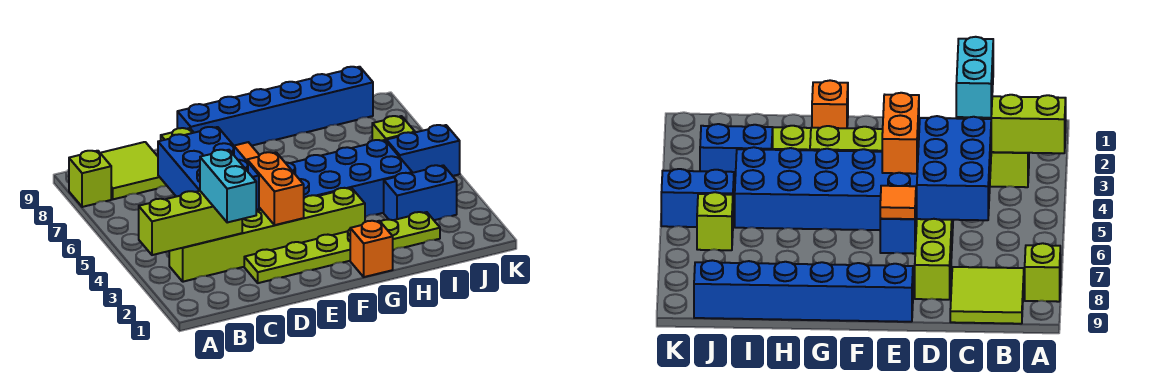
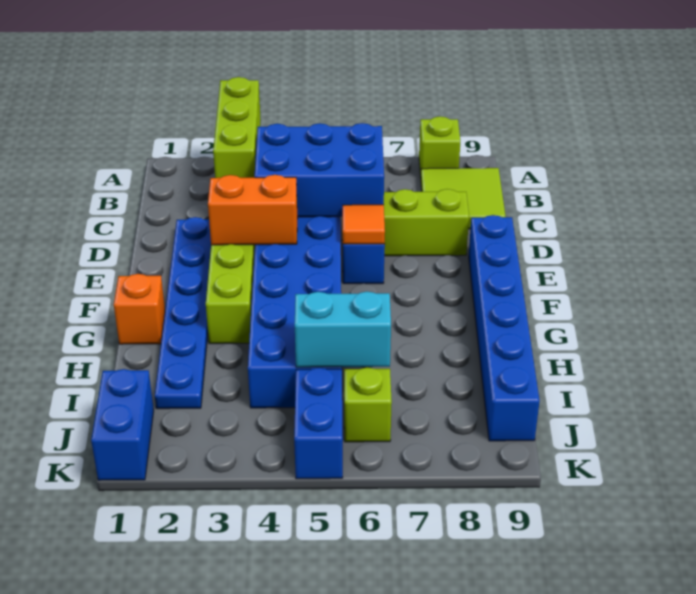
cyan 1x2 brick [200,150,256,223] -> cyan 1x2 brick moved to [295,292,391,367]
lime 1x6 plate [244,212,440,283] -> blue 1x6 plate [155,217,211,409]
blue 1x2 brick [384,165,457,220] -> blue 1x2 brick moved to [91,369,154,480]

